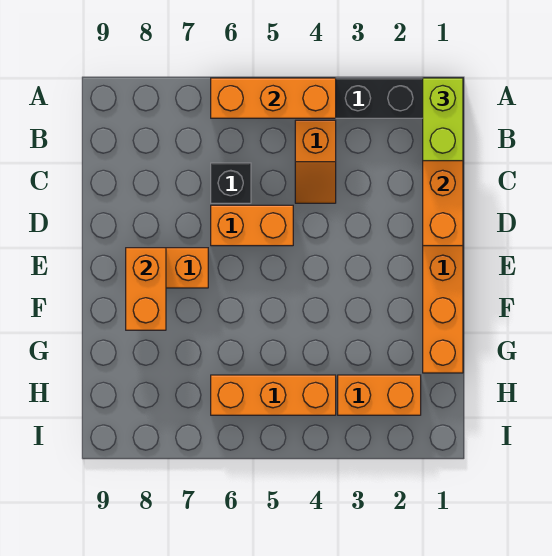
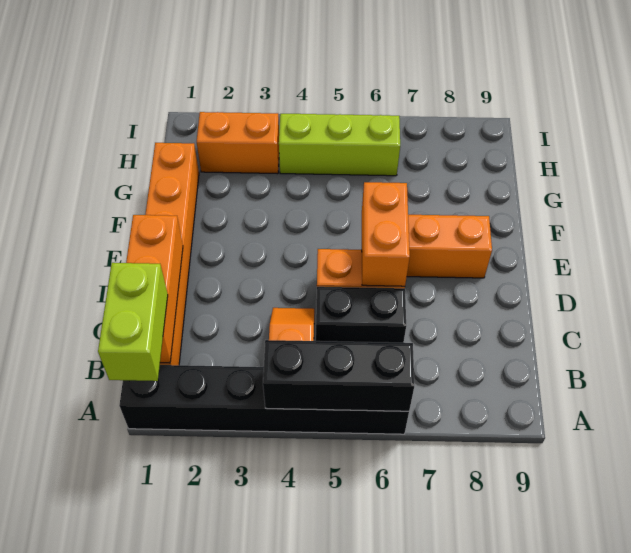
orange 1x3 brick [211,78,336,118] -> black 1x3 brick [263,340,414,411]
black 1x1 brick [211,163,251,203] -> black 1x2 brick [316,287,406,343]
orange 1x2 brick [126,248,166,330] -> orange 1x2 brick moved to [362,182,410,286]
orange 1x3 brick [211,375,336,415] -> lime 1x3 brick [279,114,400,176]

